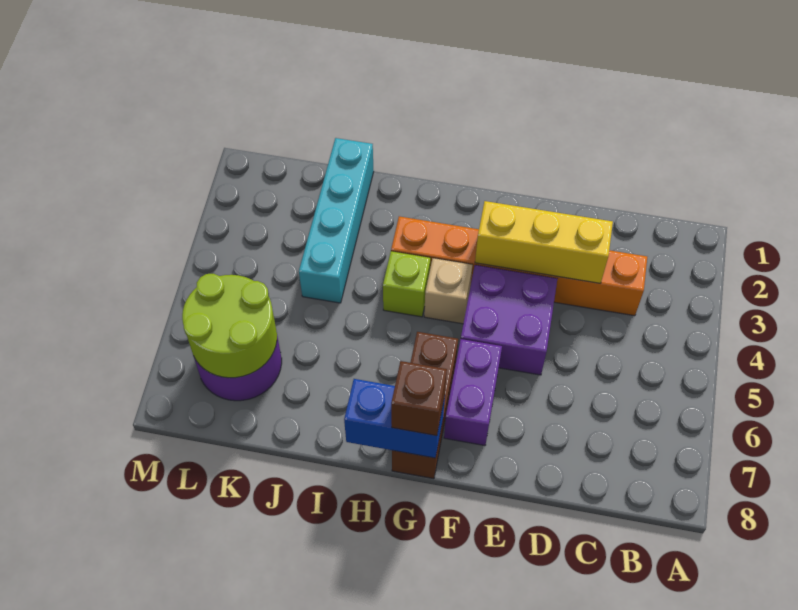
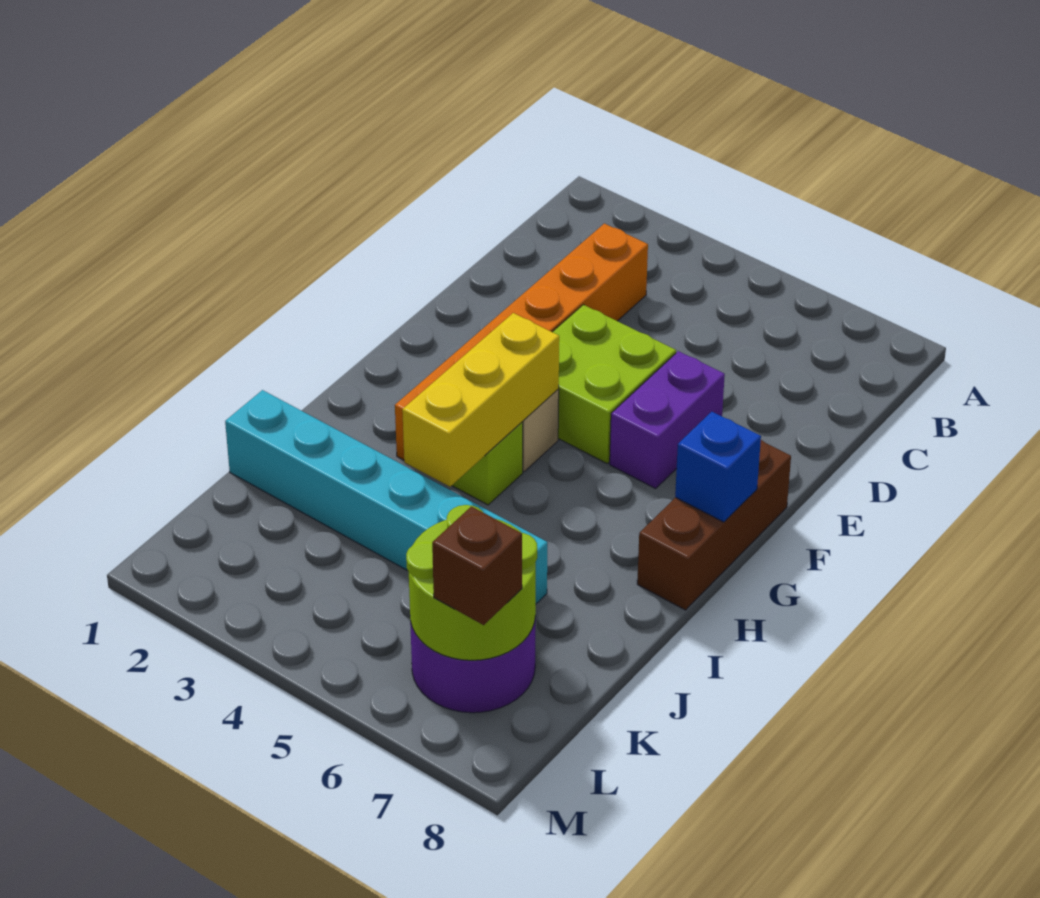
yellow 1x3 brick [475,201,613,283] -> yellow 1x3 brick moved to [402,313,559,487]
purple 2x2 brick [461,265,557,375] -> lime 2x2 brick [553,305,676,463]
purple 1x2 brick [444,339,502,446] -> purple 1x2 brick turned to [610,351,725,488]
brown 1x3 brick [392,332,458,479] -> brown 1x3 brick turned to [637,440,791,610]
blue 1x2 brick [344,379,445,458] -> blue 1x1 brick [675,412,761,522]
brown 1x1 brick [391,361,447,436] -> brown 1x1 brick moved to [432,506,522,625]
cyan 1x4 brick [299,138,374,303] -> cyan 1x6 brick [225,390,547,604]

